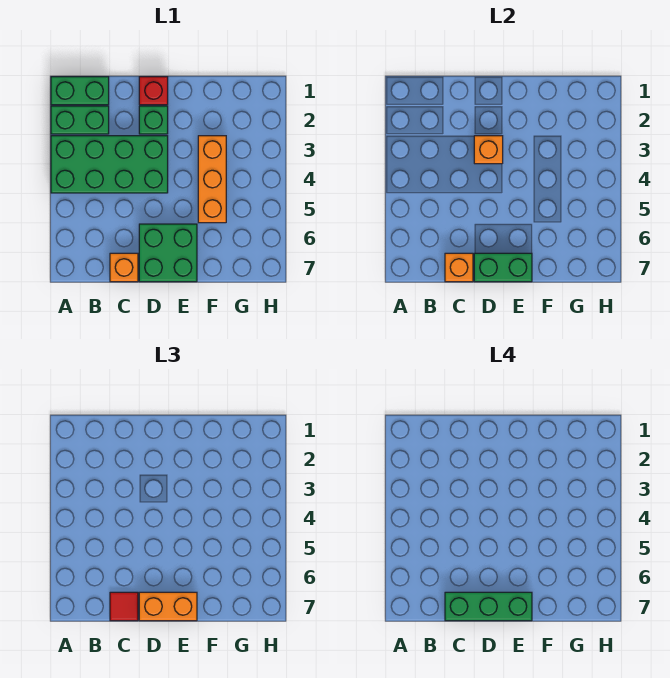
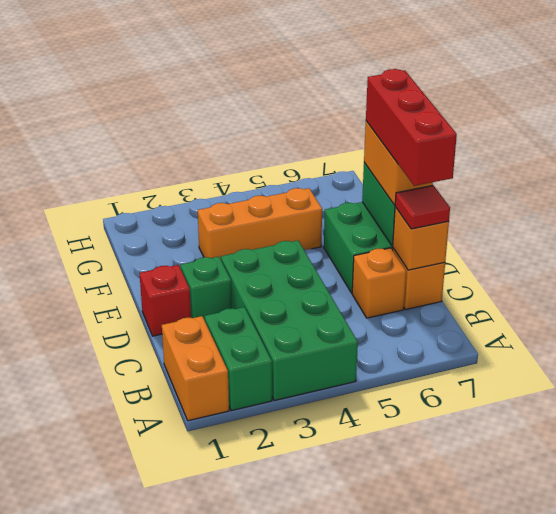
green 1x2 brick [51,77,109,105] -> orange 1x2 brick [162,316,229,421]
green 1x3 brick [445,592,532,621] -> red 1x3 brick [366,69,457,186]
orange 1x1 brick [474,136,503,164] -> orange 1x1 brick moved to [352,248,406,318]

